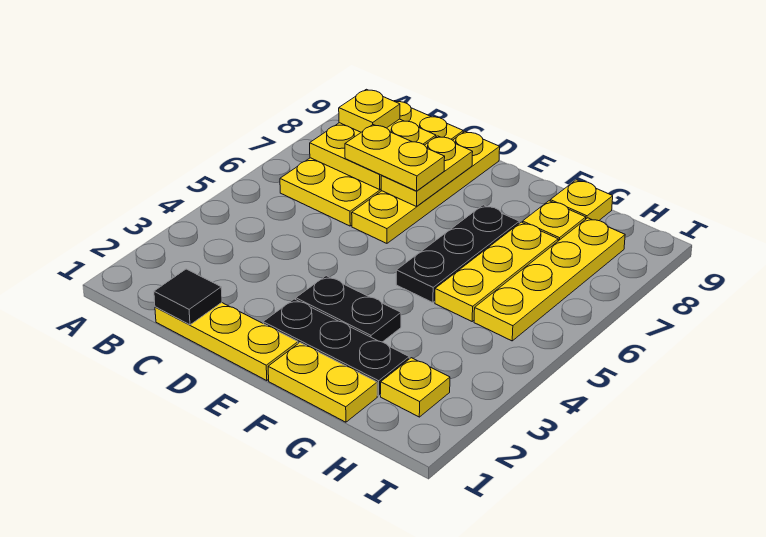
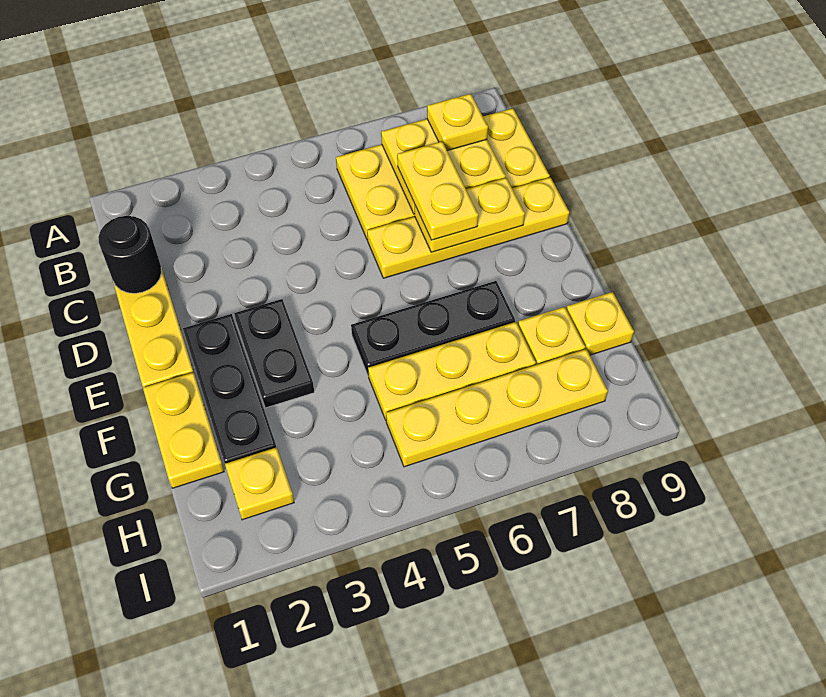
black 1x1 tile [154,269,222,325] -> black 1x1 round brick [98,216,162,293]

